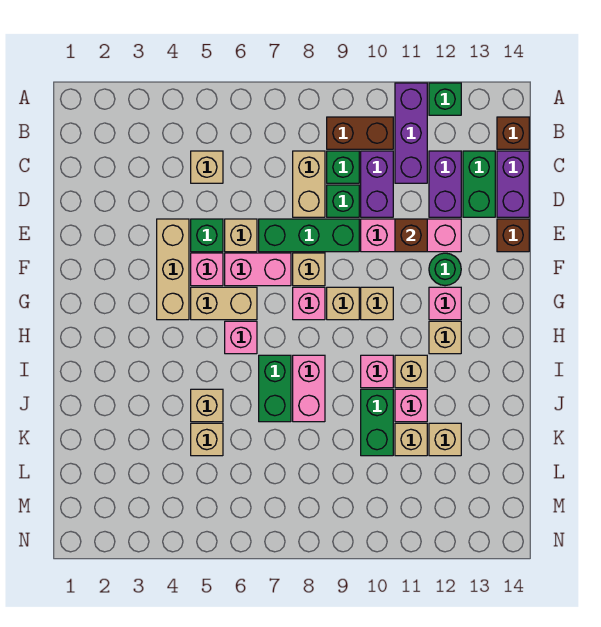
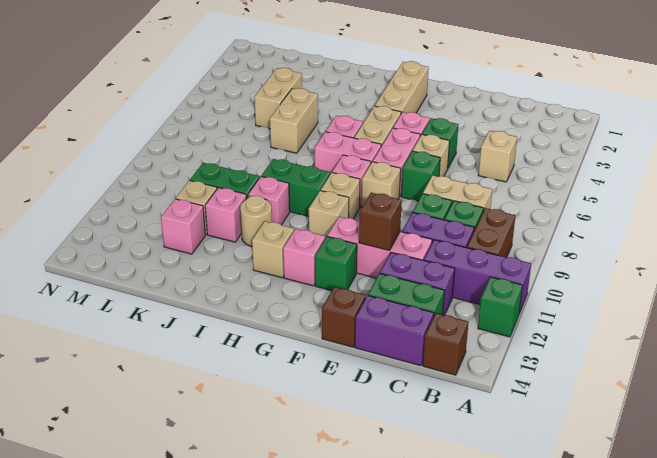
tan 1x3 brick [157,219,189,320] -> tan 1x3 brick turned to [375,61,429,114]
green 1x3 brick [259,219,359,252] -> green 1x1 brick [401,151,440,201]
pink 1x3 brick [361,219,461,252] -> pink 1x3 brick turned to [327,217,432,278]
green 1x1 round brick [429,253,461,286] -> green 1x1 brick [315,237,357,291]
green 1x2 brick [259,355,291,422] -> green 1x2 brick moved to [261,159,330,216]
pink 1x2 brick [293,355,325,422] -> pink 1x2 brick moved to [315,132,381,174]
tan 1x1 brick [395,355,427,388] -> tan 1x1 round brick [240,196,272,246]
tan 1x1 brick [191,389,223,422] -> tan 1x2 brick [270,88,318,153]
tan 1x1 brick [191,423,223,456] -> tan 1x2 brick [254,68,302,129]
tan 1x1 brick [429,423,461,456] -> pink 1x1 brick [161,199,205,254]

